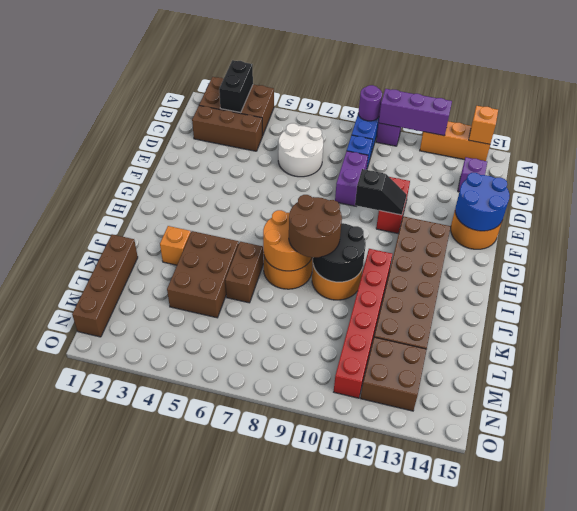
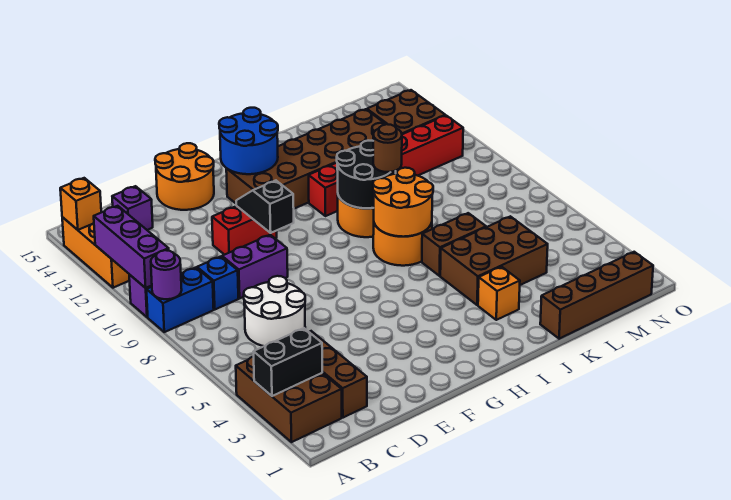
blue 2x2 round brick [455,173,510,231] -> blue 2x2 round brick moved to [219,108,278,174]
brown 2x2 round brick [289,195,342,257] -> brown 1x1 round brick [373,124,402,172]

